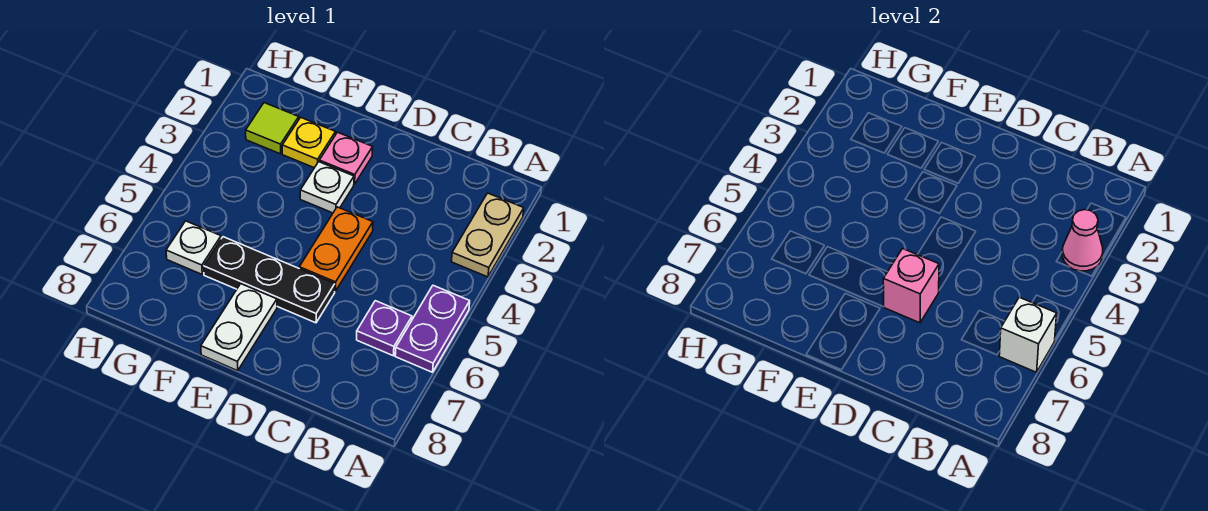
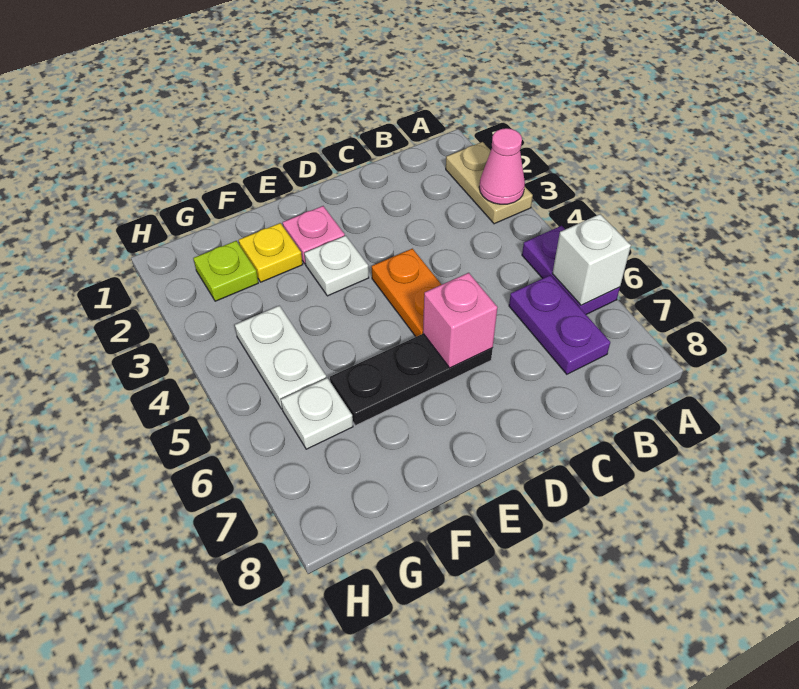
purple 1x1 plate [357,301,412,356] -> purple 1x2 plate [509,275,610,374]
white 1x2 plate [201,284,277,371] -> white 1x2 plate moved to [235,306,326,409]
lime 1x1 tile [246,103,299,154] -> lime 1x1 plate [193,241,258,301]

